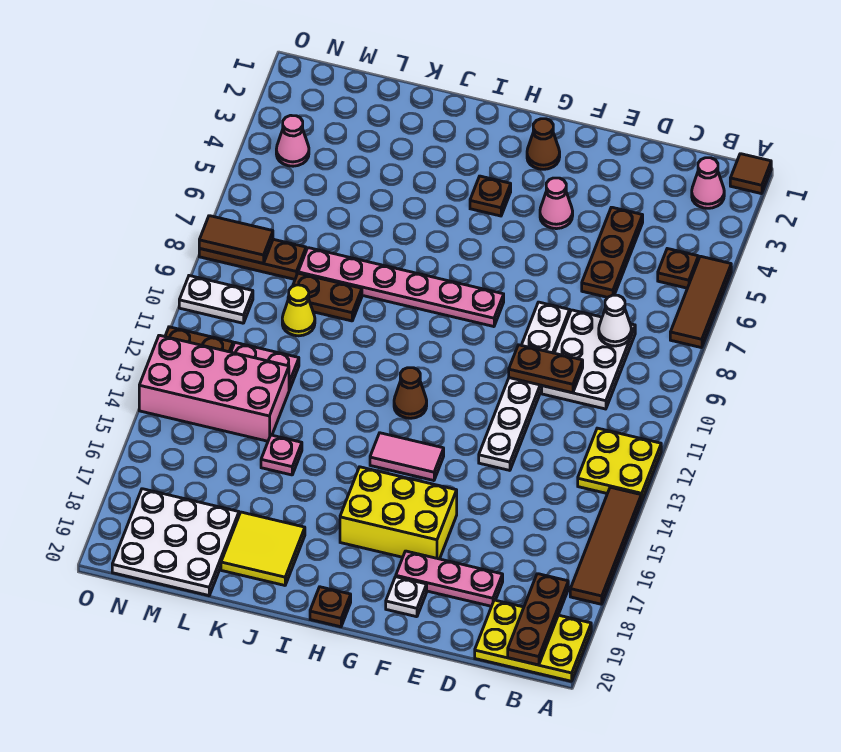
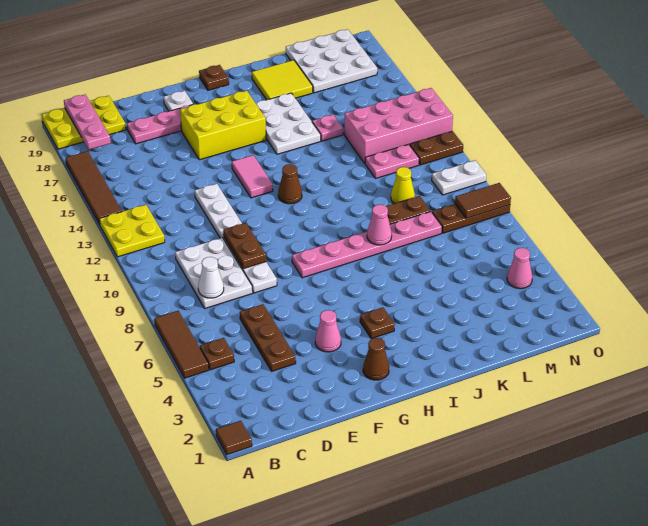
pink 1x1 cone [692,158,724,208] -> pink 1x1 cone moved to [367,205,392,245]
brown 1x3 plate [508,574,568,665] -> pink 1x3 plate [64,95,111,150]
brown 1x2 plate [509,345,583,393] -> brown 1x2 plate turned to [223,223,266,269]
pink 1x2 tile [370,433,444,481] -> pink 1x2 tile turned to [232,155,273,198]
none -> white 2x3 plate [256,93,321,154]

